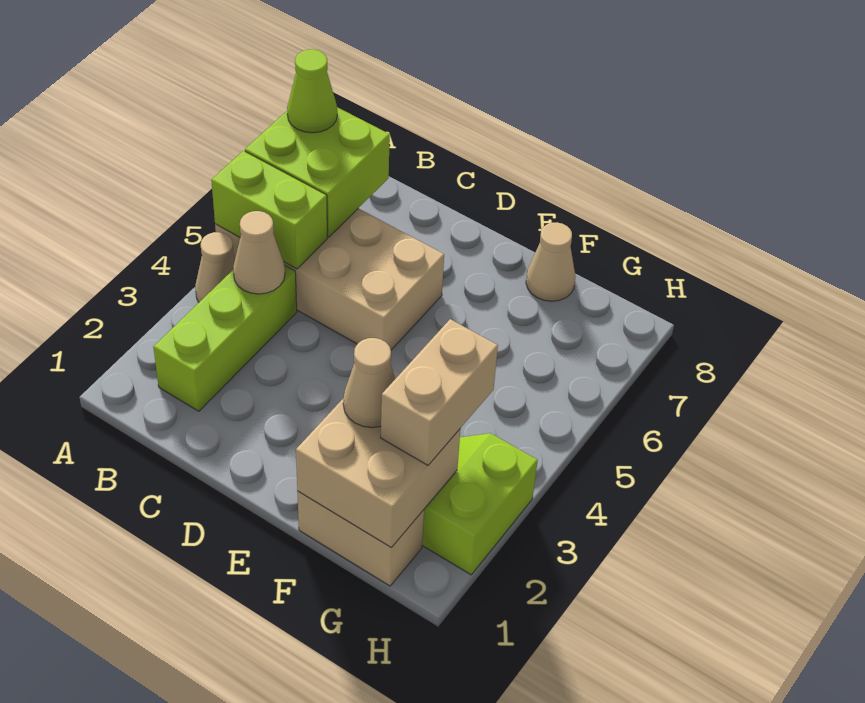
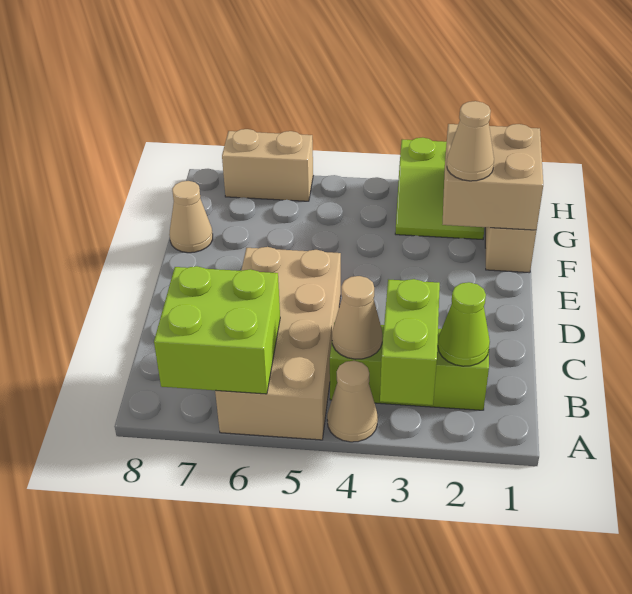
lime 1x2 brick [211,151,327,269] -> lime 1x2 brick moved to [380,279,440,405]
lime 1x1 cone [287,49,337,133] -> lime 1x1 cone moved to [438,282,490,366]
tan 1x2 brick [381,319,498,465] -> tan 1x2 brick moved to [222,129,313,201]

